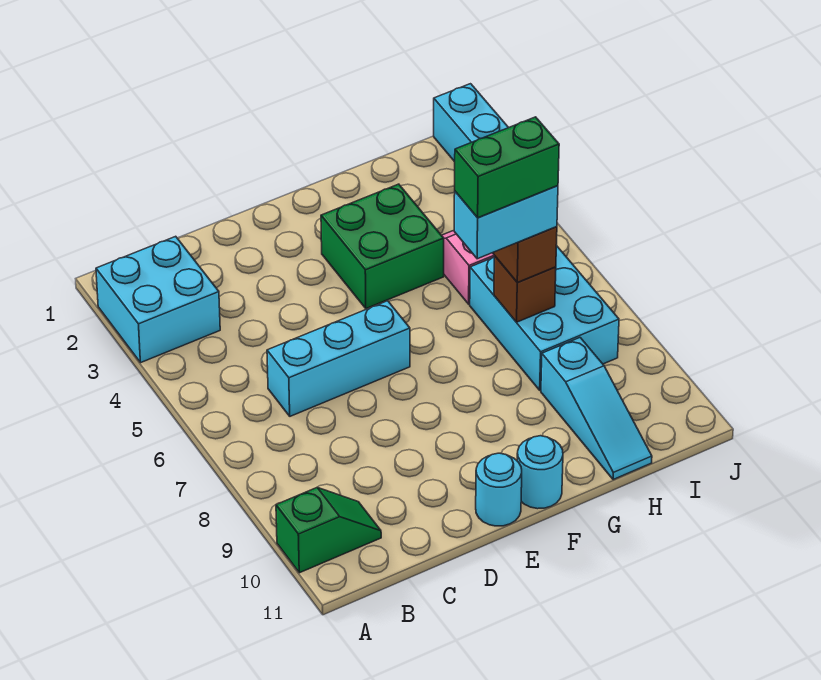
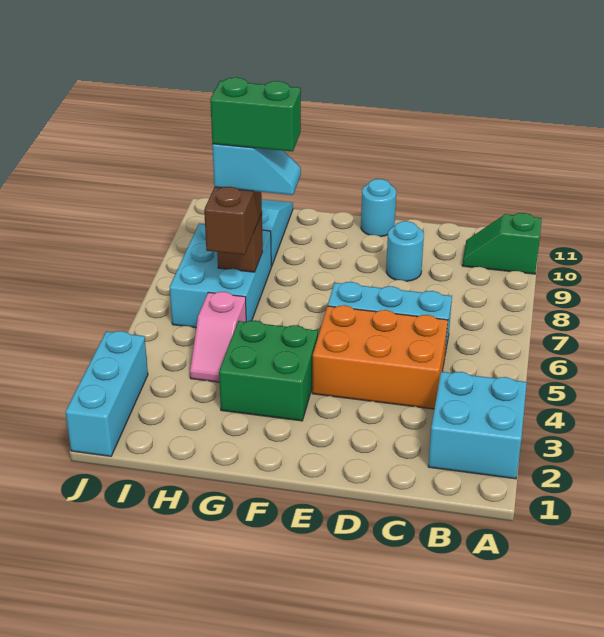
none -> orange 2x3 brick [312,305,448,409]
cyan 1x1 round brick [517,436,563,509] -> cyan 1x1 round brick moved to [386,221,424,281]
cyan 1x2 brick [454,186,558,259] -> cyan 1x2 slope [212,144,301,195]

